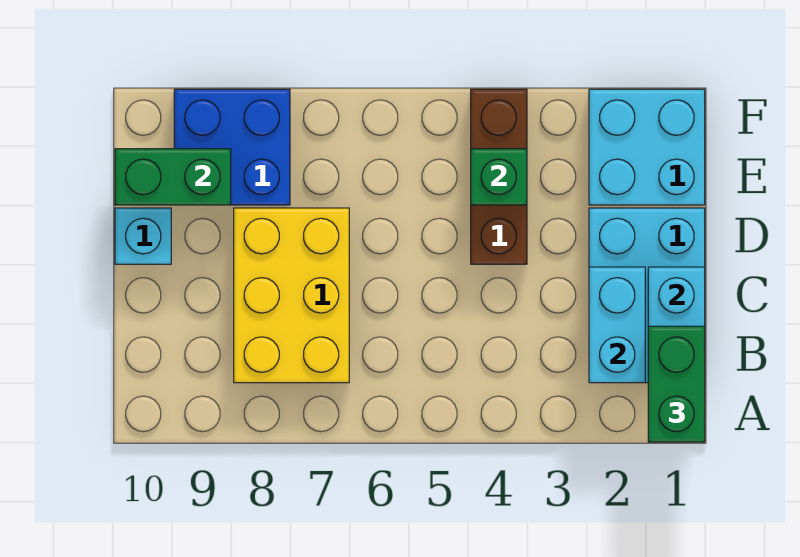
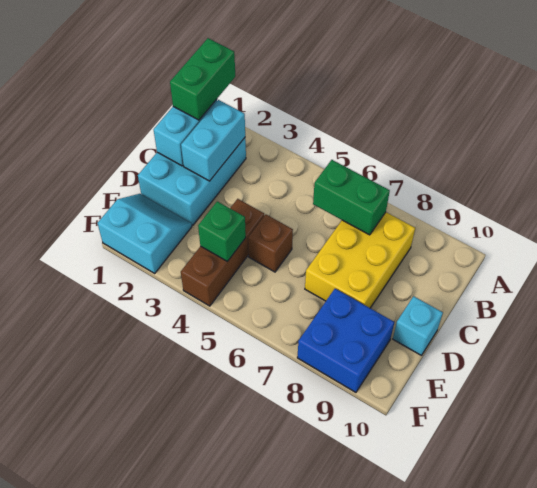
none -> brown 1x1 brick [248,215,293,272]
cyan 2x2 brick [589,89,705,205] -> cyan 2x2 slope [98,194,192,273]
green 1x2 brick [115,149,231,205] -> green 1x2 brick moved to [313,160,390,235]

